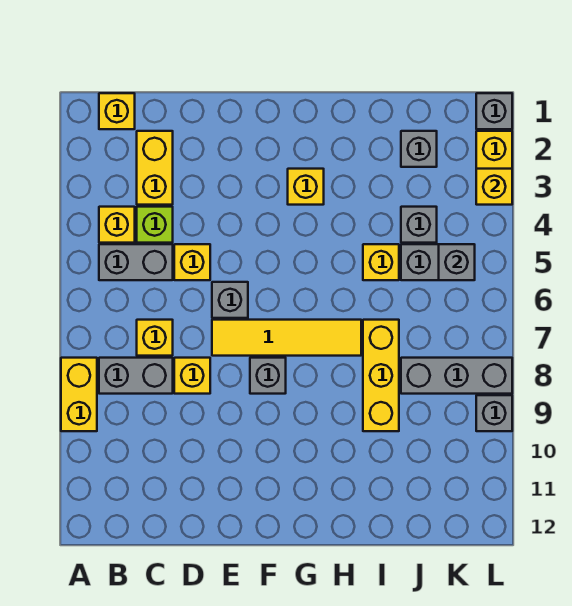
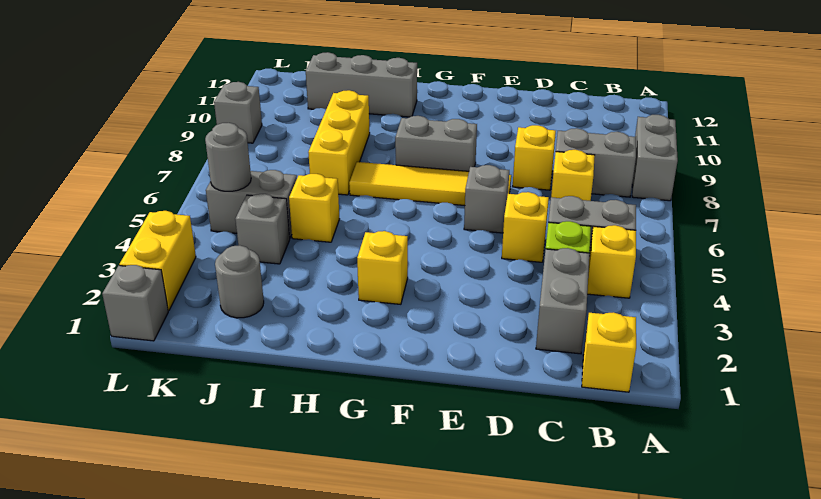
yellow 1x2 brick [61,358,97,431] -> grey 1x2 brick [632,115,678,201]
yellow 1x2 brick [137,131,173,205] -> grey 1x2 brick [536,248,589,354]
grey 1x1 brick [250,358,286,394] -> grey 1x2 brick [395,116,477,171]
grey 1x1 brick [401,131,437,167] -> grey 1x1 round brick [215,245,264,318]
grey 1x3 brick [401,358,512,394] -> grey 1x3 brick moved to [306,52,417,117]
grey 1x1 brick [439,244,475,280] -> grey 1x1 round brick [205,123,251,191]
yellow 1x1 brick [476,169,512,205] -> none

